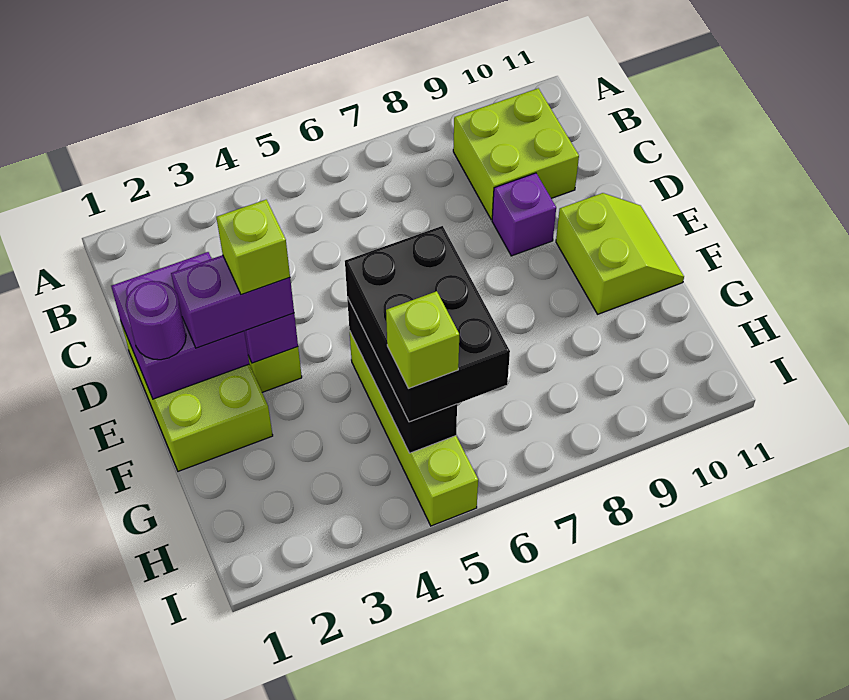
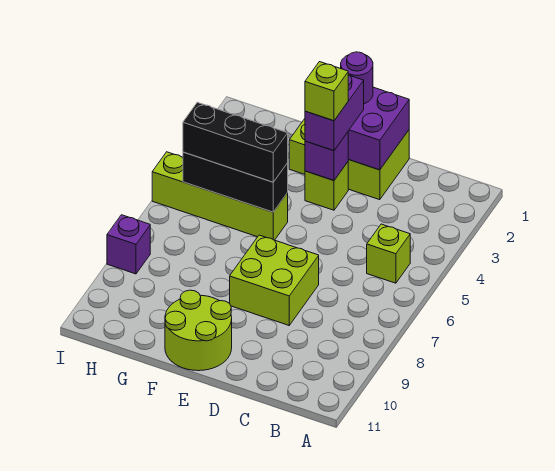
lime 2x2 brick [453,88,579,220] -> lime 2x2 brick moved to [230,235,319,325]
purple 1x1 brick [492,173,556,256] -> purple 1x1 brick moved to [107,215,150,274]
lime 2x2 slope [556,193,684,314] -> lime 2x2 round brick [165,290,232,371]
black 2x3 brick [345,226,510,422] -> black 1x3 brick [183,102,288,182]
lime 1x1 brick [386,291,459,389] -> lime 1x1 brick moved to [367,224,410,283]

